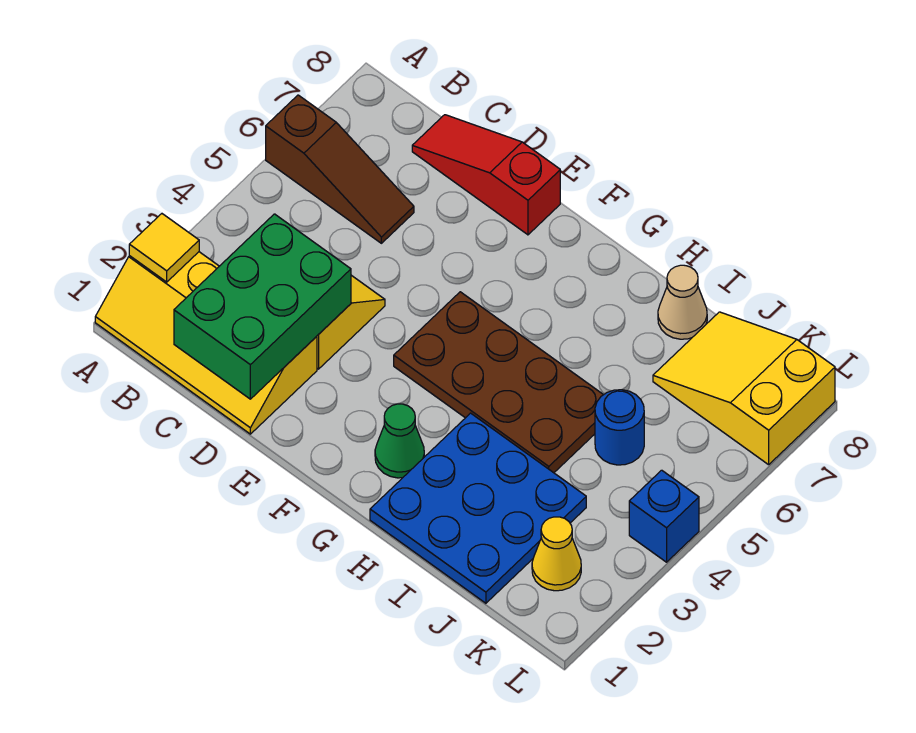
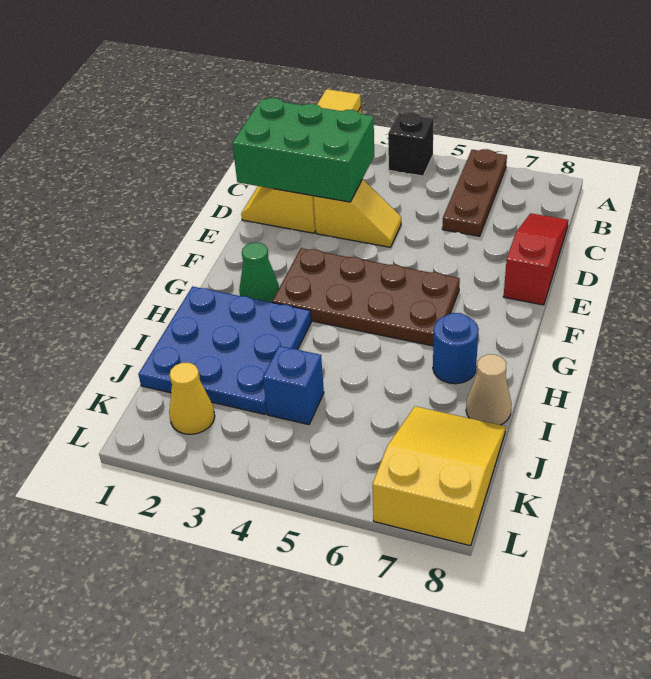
none -> black 1x1 brick [388,112,434,176]
brown 1x3 slope [266,95,414,243] -> brown 1x3 plate [442,149,507,236]
brown 2x4 plate [394,292,603,473] -> brown 2x4 plate turned to [272,248,460,346]
blue 1x1 round brick [595,390,644,465] -> blue 1x1 round brick moved to [433,313,479,384]
blue 1x1 brick [629,470,699,562] -> blue 1x1 brick moved to [263,346,324,425]

